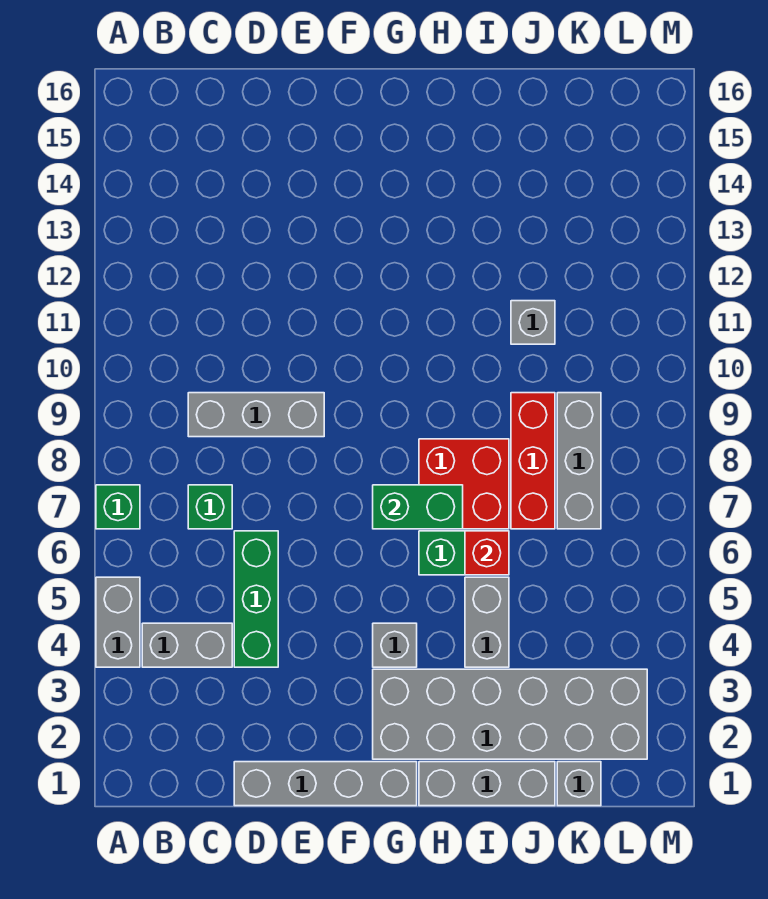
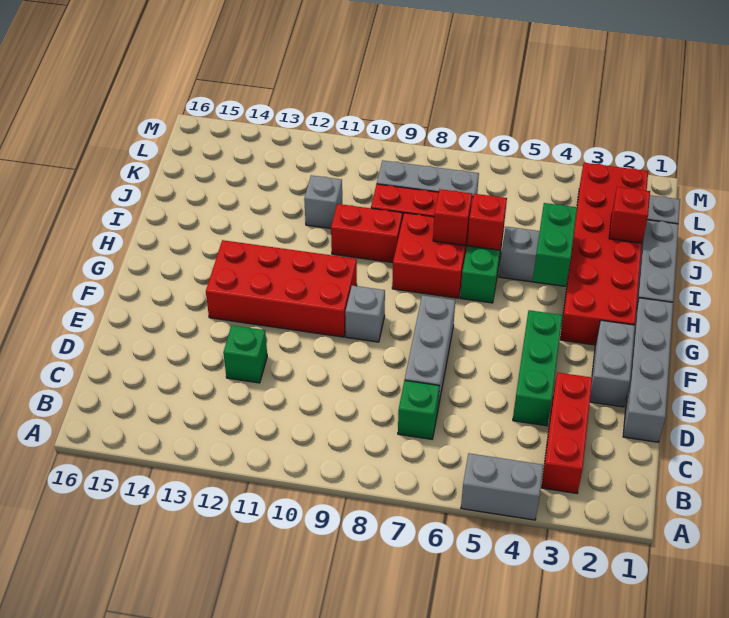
green 1x1 brick [96,485,140,529] -> green 1x1 brick moved to [223,325,267,383]
none -> red 1x3 brick [541,372,592,493]
grey 1x2 brick [142,623,232,667] -> grey 1x2 brick moved to [590,320,635,407]
grey 1x3 brick [188,393,324,437] -> grey 1x3 brick moved to [405,295,455,407]
green 1x3 brick [234,531,278,667] -> green 1x3 brick turned to [513,310,562,426]
none -> red 2x4 brick [206,240,357,337]
grey 2x6 brick [373,669,647,759] -> red 2x6 brick [560,163,648,345]
grey 1x1 brick [373,623,417,667] -> grey 1x1 brick moved to [345,286,385,342]
green 1x2 brick [373,485,463,529] -> green 1x2 brick moved to [533,203,577,286]
none -> red 1x1 brick [433,189,472,245]
none -> red 1x2 brick [331,204,402,263]
none -> red 1x1 brick [609,187,650,243]

